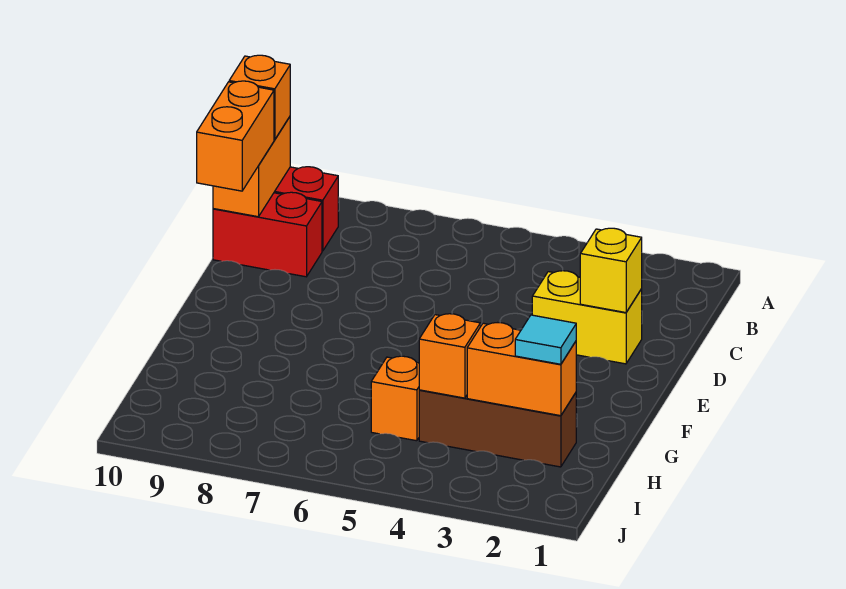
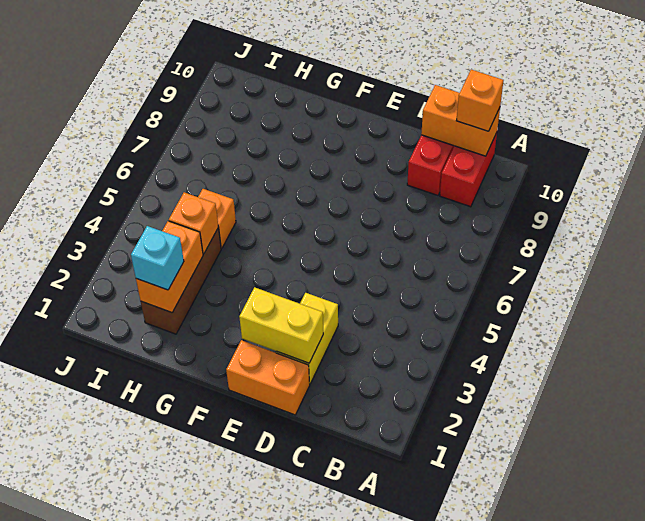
orange 1x2 brick [197,81,274,191] -> orange 1x2 brick moved to [226,340,310,415]
yellow 1x1 brick [580,228,642,313] -> yellow 1x2 brick [239,287,323,363]
cyan 1x1 tile [515,315,576,364] -> cyan 1x1 brick [131,226,184,290]

